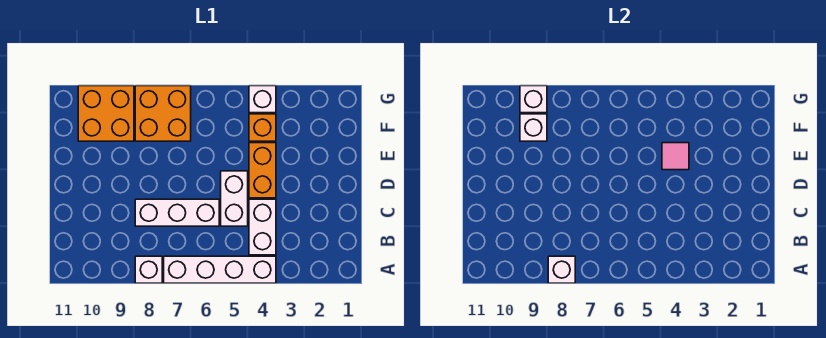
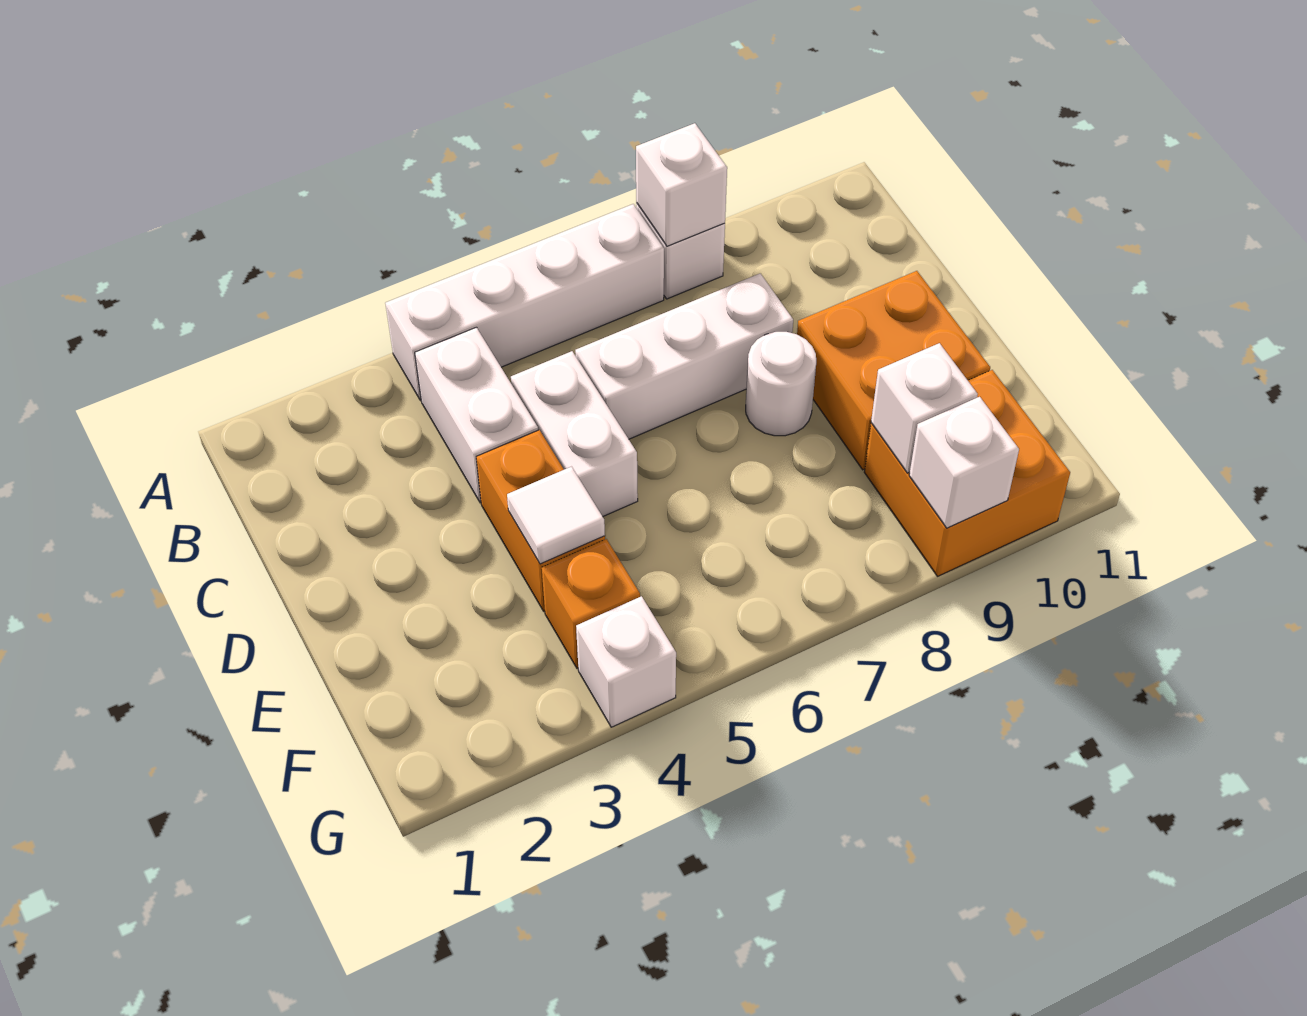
none -> white 1x1 round brick [746,332,816,436]
pink 1x1 tile [662,143,689,170] -> white 1x1 tile [507,467,605,564]
orange 2x2 brick [135,86,191,141] -> orange 2x2 brick moved to [797,271,990,470]

